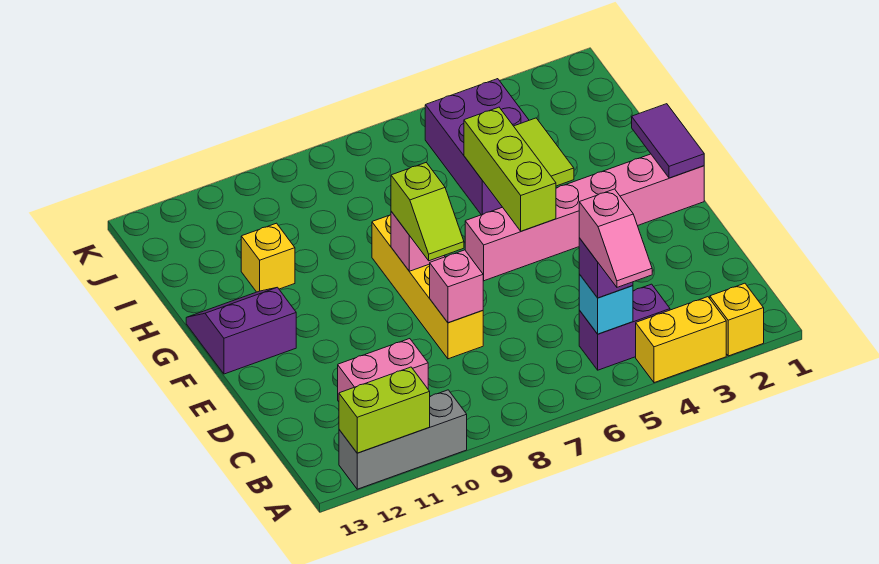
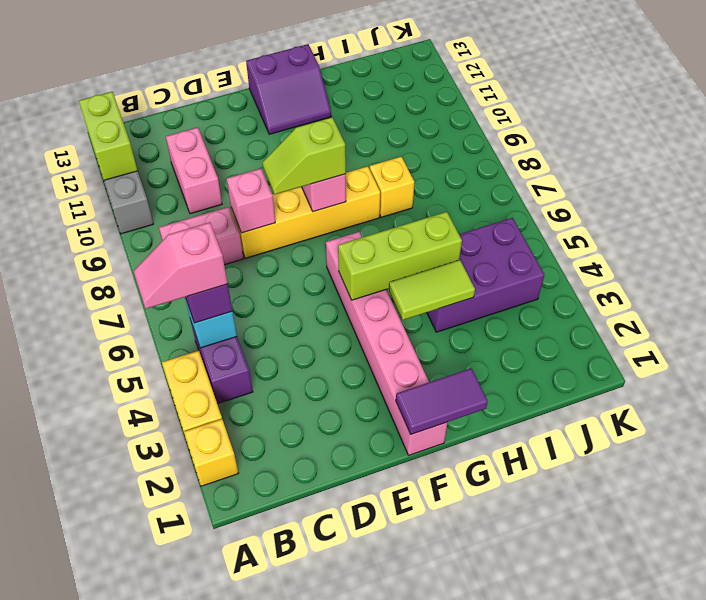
none -> pink 1x2 brick [159,207,243,265]
purple 2x2 slope [186,287,296,374] -> purple 2x2 slope turned to [246,44,331,134]
yellow 1x1 brick [241,223,295,292] -> yellow 1x1 brick moved to [370,157,414,217]

